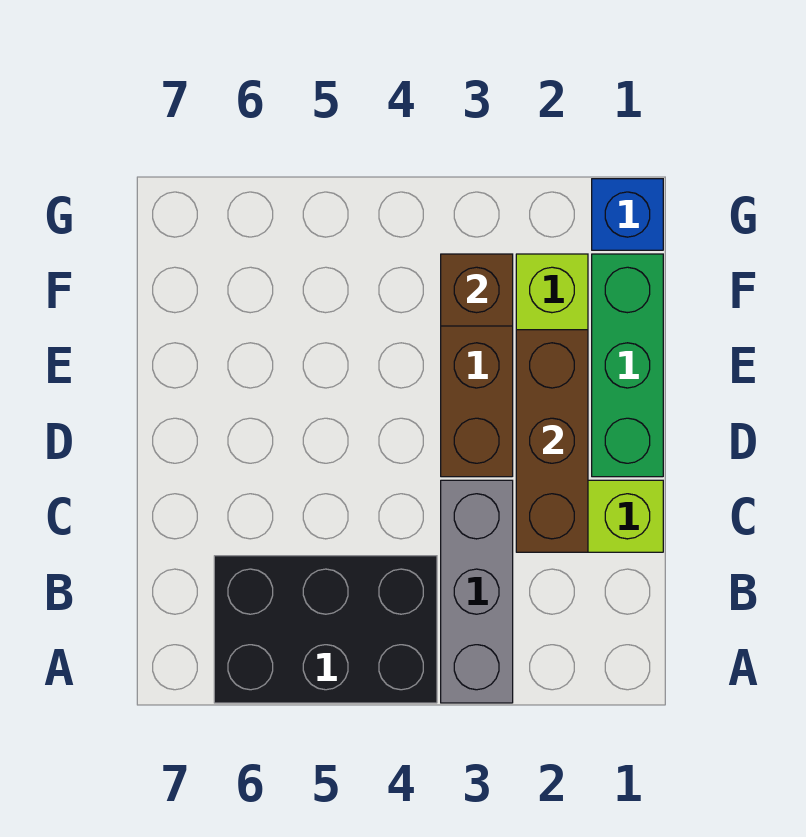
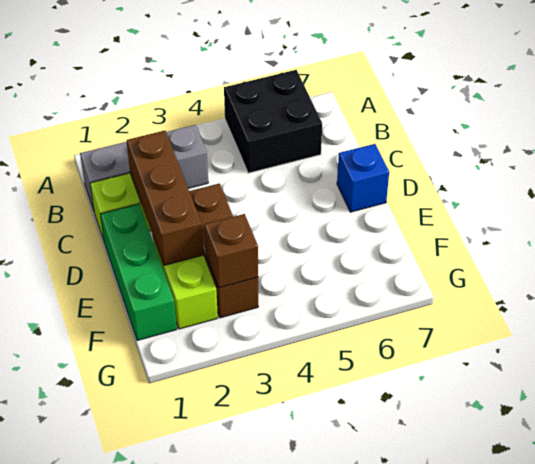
grey 1x3 brick [441,480,513,703] -> grey 1x3 brick turned to [80,125,208,210]
black 2x3 brick [214,556,437,703] -> black 2x2 brick [224,70,322,173]
blue 1x1 brick [592,179,663,250] -> blue 1x1 brick moved to [337,144,389,212]

